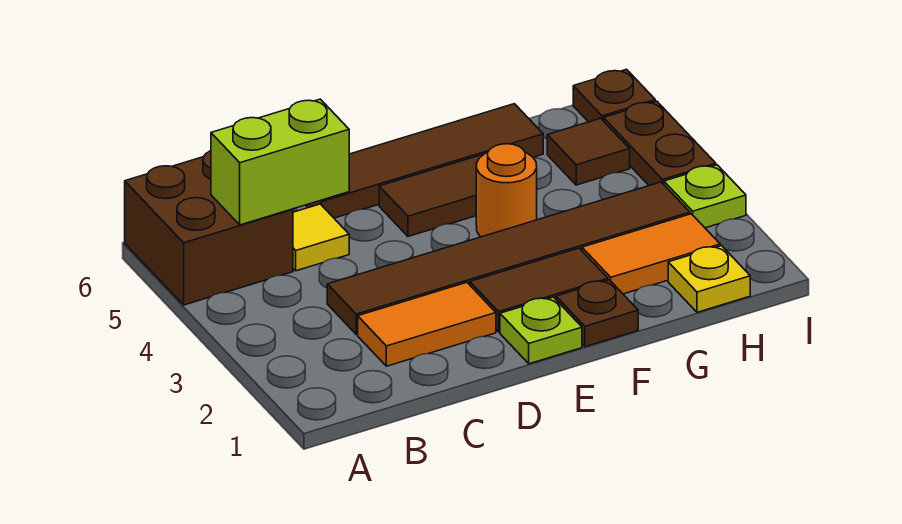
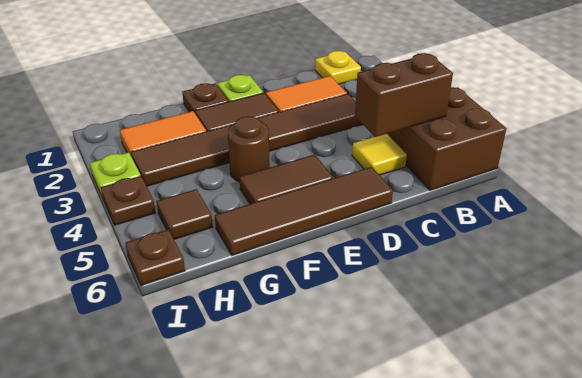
lime 1x2 brick [211,99,349,225] -> brown 1x2 brick [355,53,453,137]
orange 1x1 round brick [476,144,537,237] -> brown 1x1 round brick [228,116,270,182]
yellow 1x1 plate [668,246,750,312] -> yellow 1x1 plate moved to [315,51,361,84]
brown 1x2 plate [603,101,716,185] -> brown 1x1 plate [101,176,156,225]

